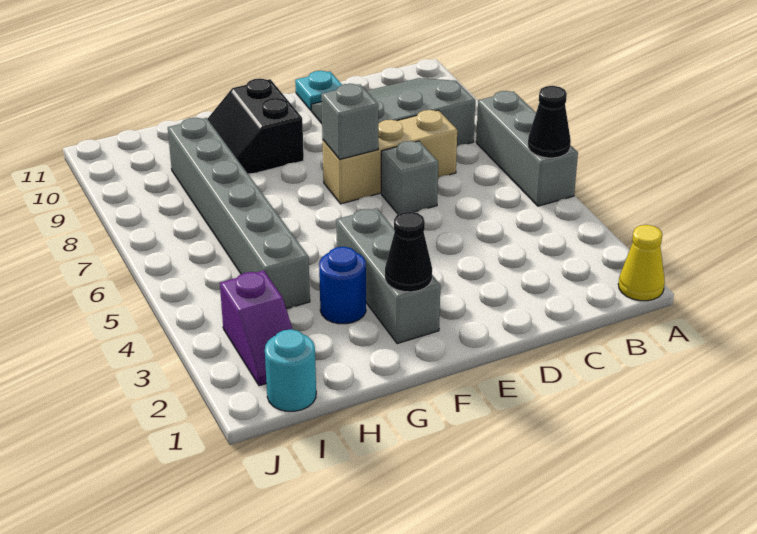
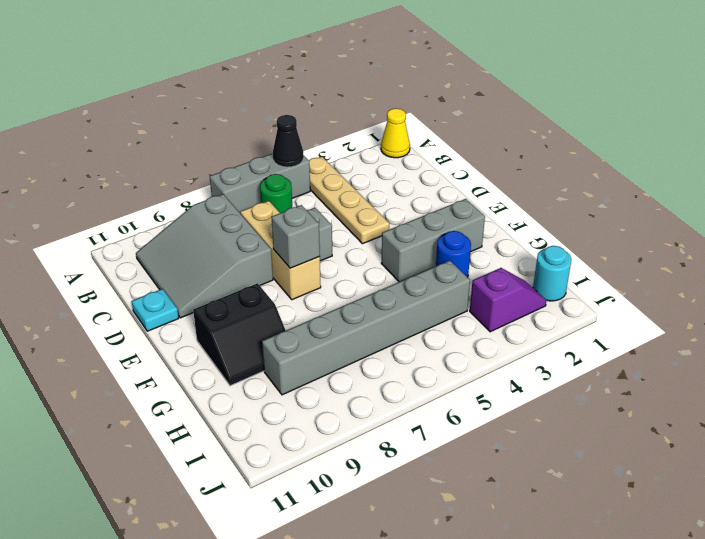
none -> tan 1x4 plate [309,157,389,244]
none -> green 1x1 round brick [260,174,292,213]
black 1x1 cone [385,212,432,292] -> none

